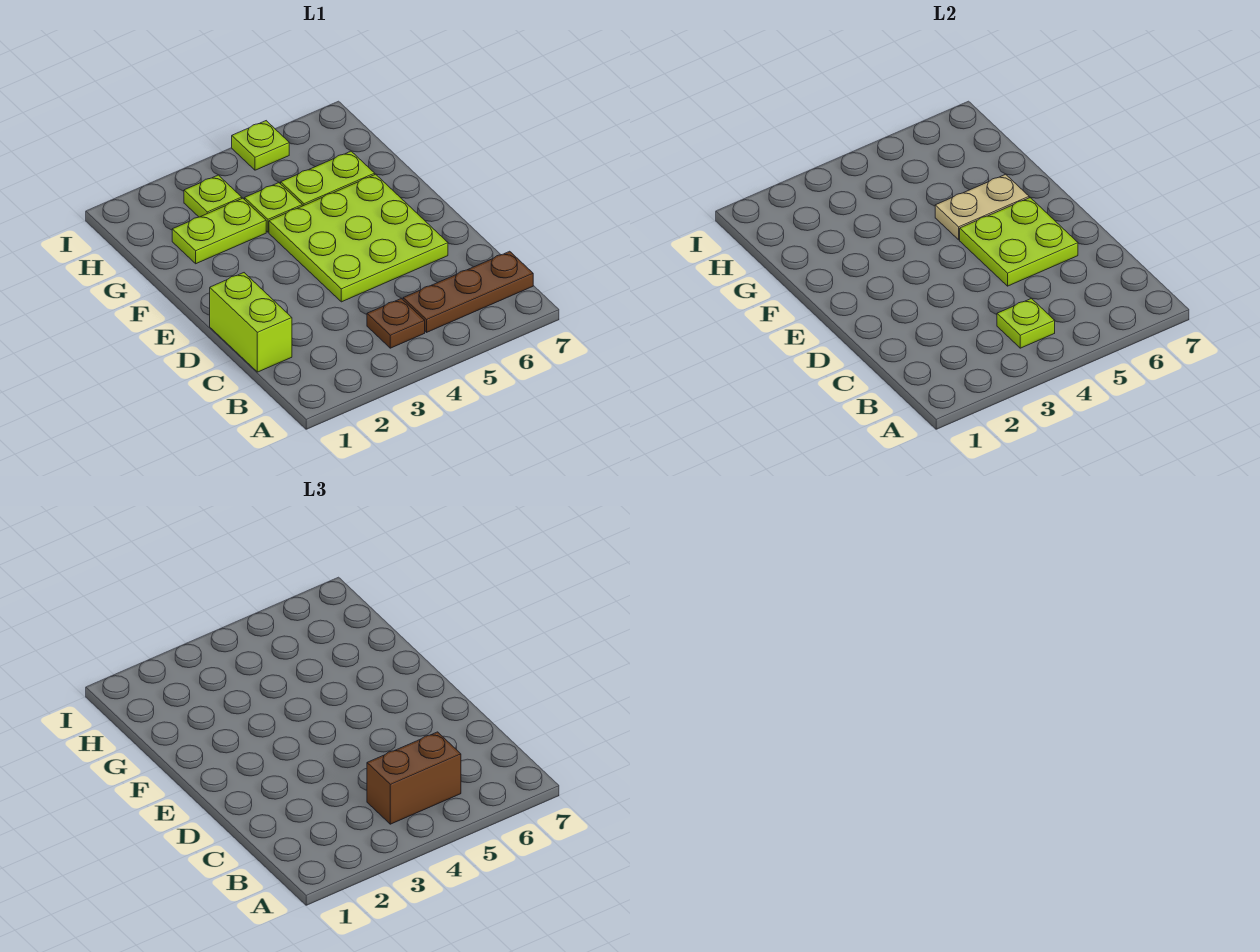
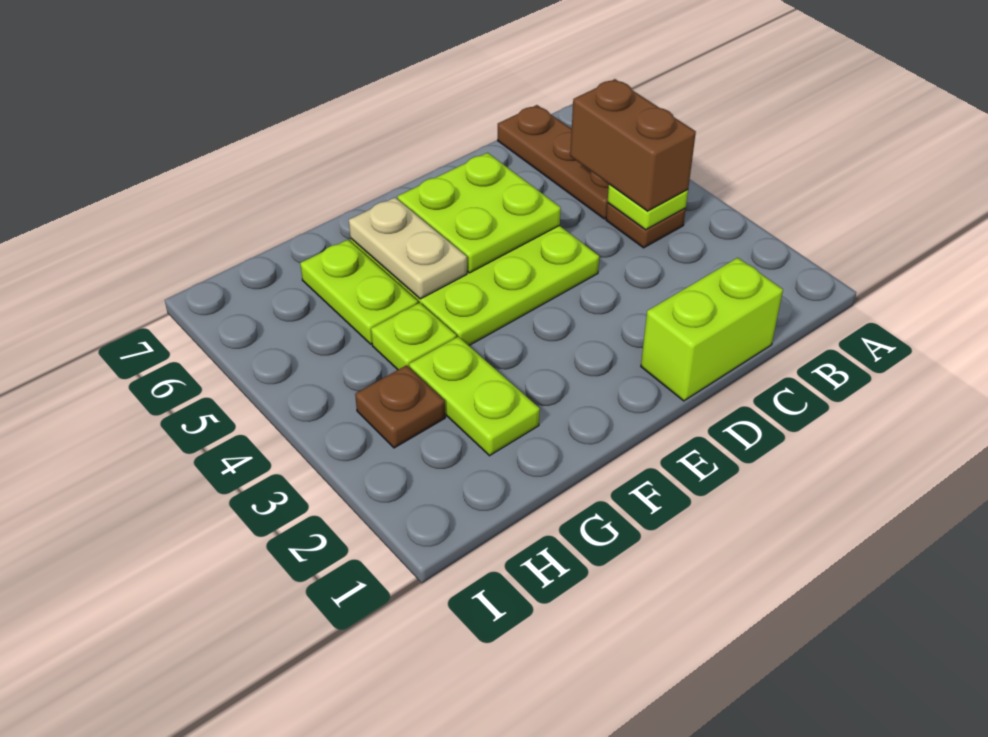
lime 1x1 plate [184,175,242,217] -> brown 1x1 plate [355,365,445,448]
lime 1x1 plate [232,121,289,170] -> none

